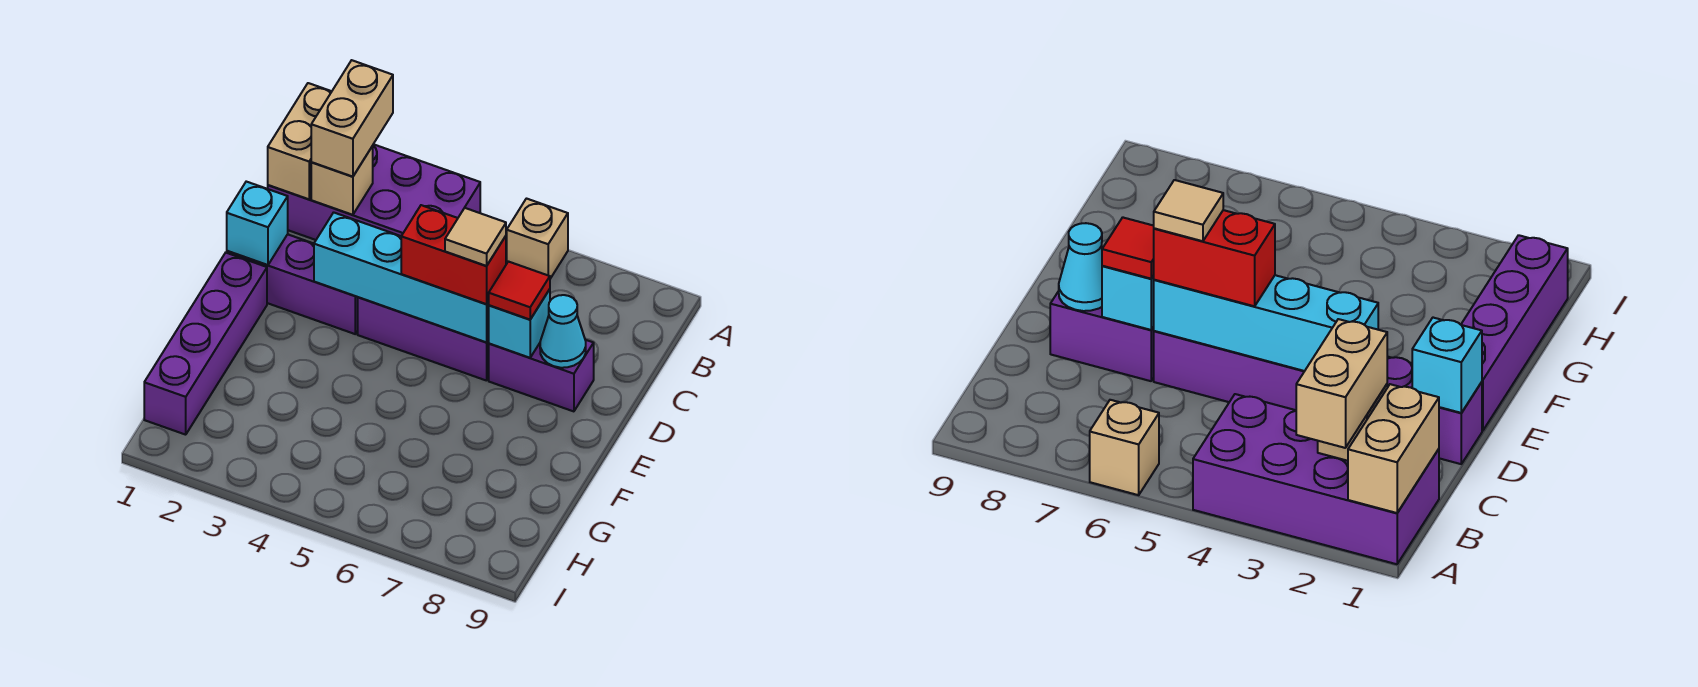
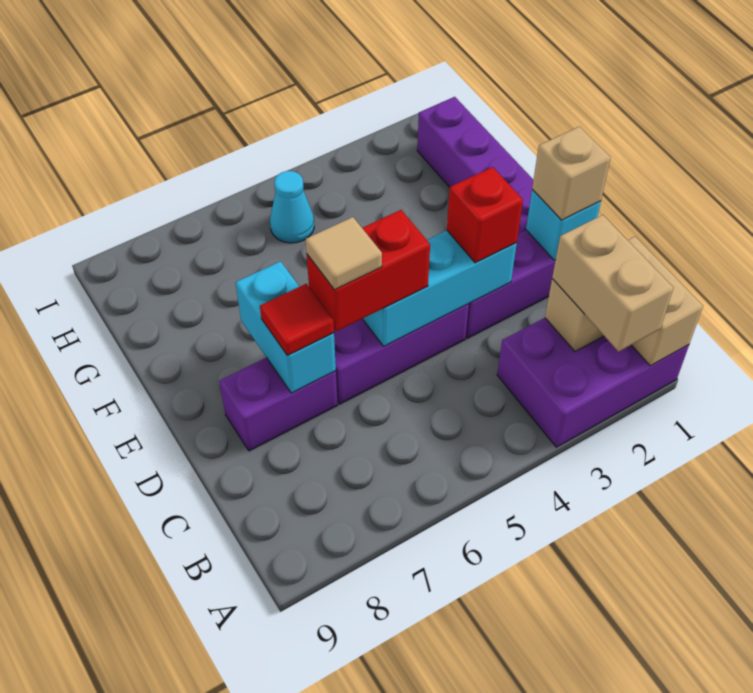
purple 2x4 brick [268,144,480,240] -> purple 2x3 brick [497,318,689,447]
tan 1x1 brick [507,199,568,279] -> tan 1x1 brick moved to [532,127,611,220]
cyan 1x4 brick [314,212,489,342] -> cyan 1x3 brick [363,230,517,346]
none -> red 1x1 brick [447,167,523,263]
cyan 1x1 brick [489,289,550,358] -> cyan 1x2 brick [235,261,336,393]
cyan 1x1 cone [540,295,586,368] -> cyan 1x1 cone moved to [270,171,314,243]

